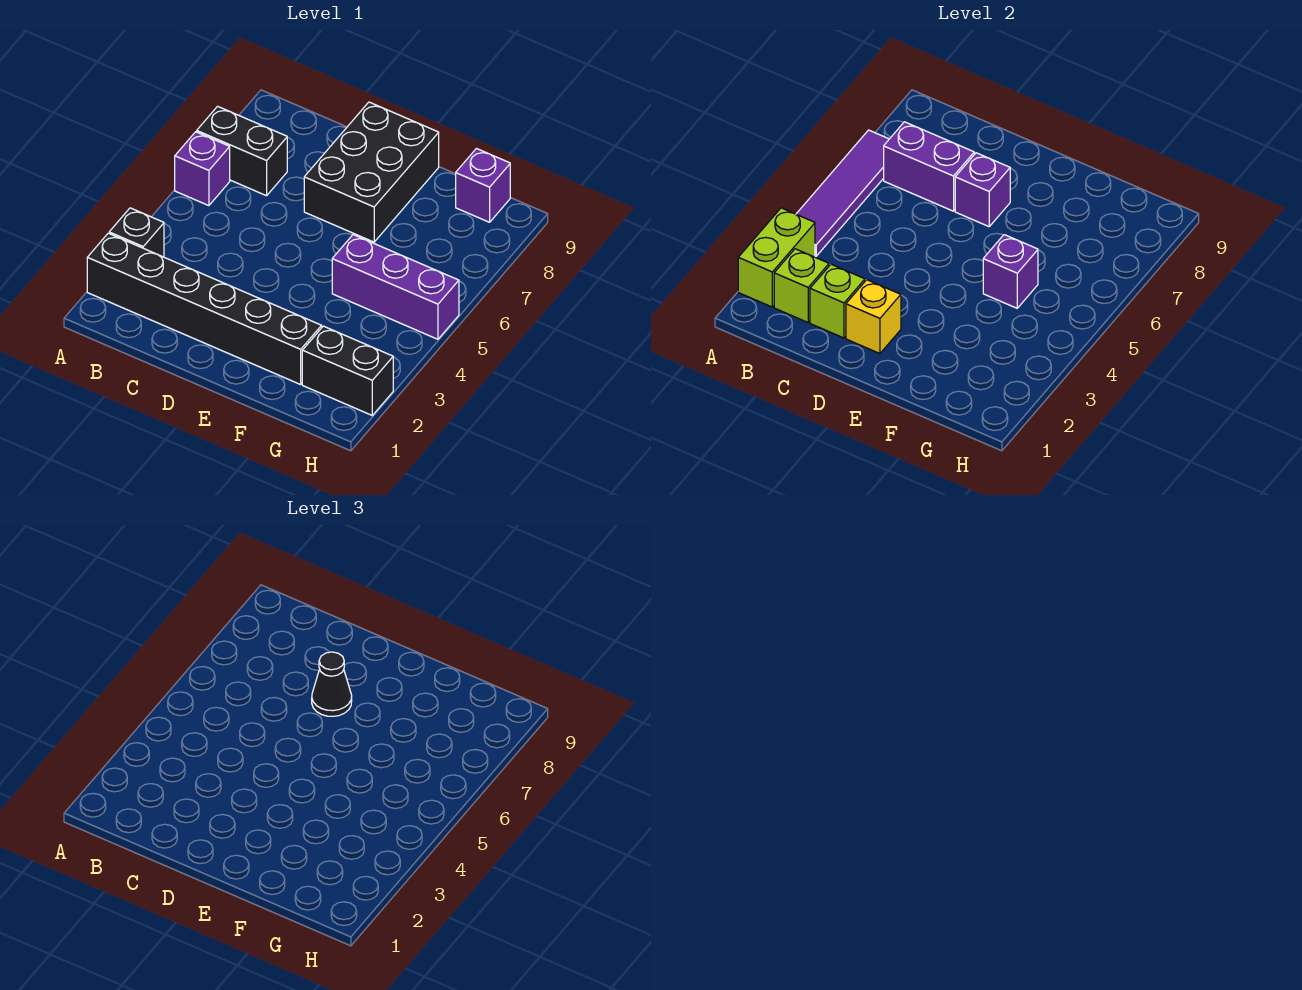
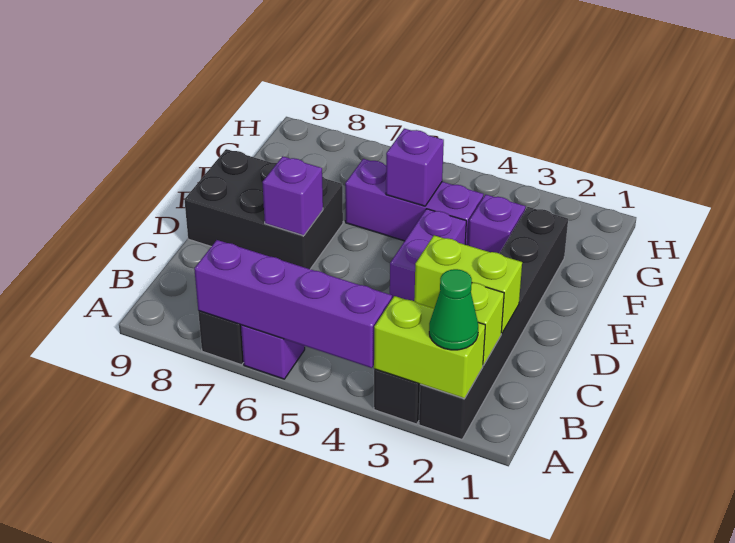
none -> green 1x1 cone [429,269,478,350]
purple 1x4 tile [797,130,889,256] -> purple 1x4 brick [194,240,392,368]
purple 1x2 brick [884,122,974,211] -> purple 1x2 brick moved to [390,209,466,301]
lime 1x1 brick [810,264,865,338] -> lime 1x2 brick [414,235,522,333]
yellow 1x1 brick [846,280,901,354] -> none
black 1x1 cone [312,652,352,716] -> none
purple 1x3 brick [332,235,459,339] -> purple 1x3 brick turned to [345,159,484,245]
black 1x2 brick [302,326,393,415] -> none
purple 1x1 brick [456,149,510,222] -> purple 1x1 brick moved to [468,195,526,253]

